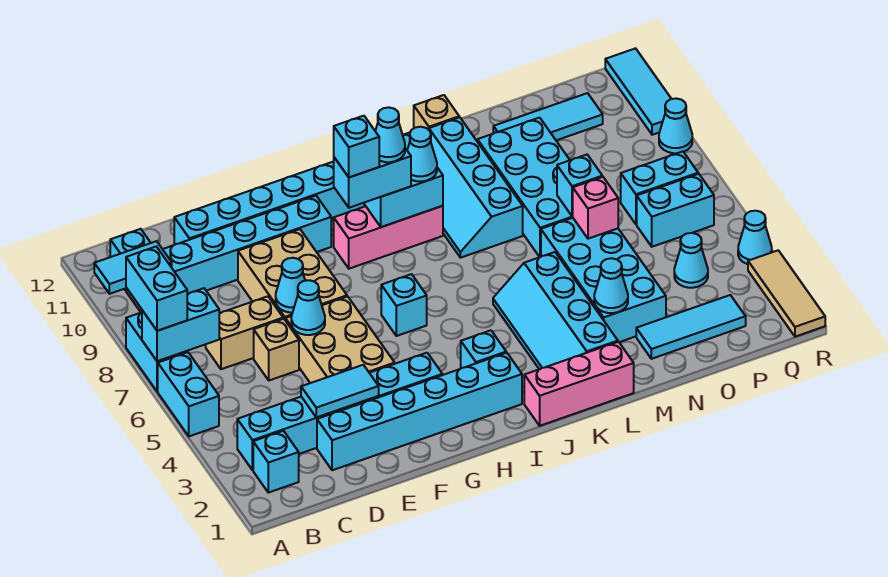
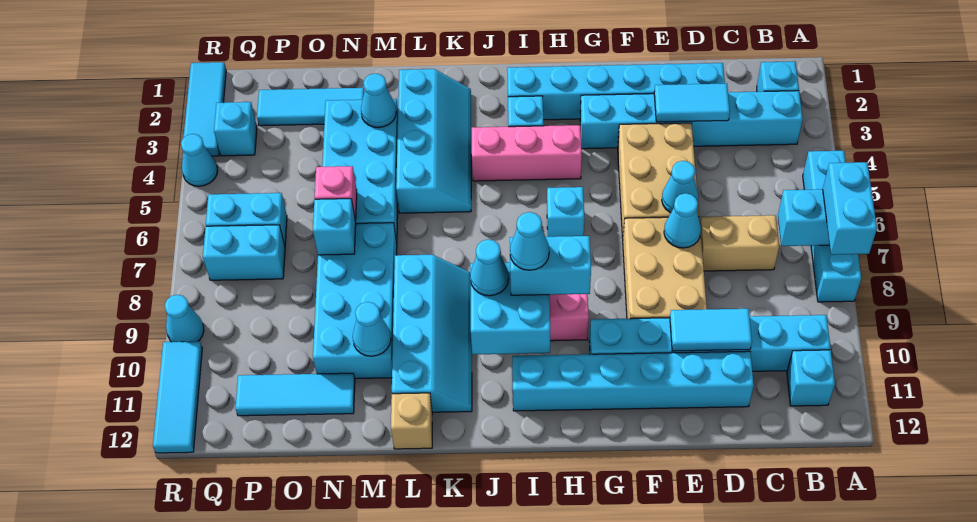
cyan 1x2 tile [94,241,172,294] -> cyan 1x2 tile moved to [670,309,752,351]
tan 1x1 brick [254,319,299,380] -> none
cyan 1x1 brick [334,116,379,177] -> cyan 1x1 brick moved to [214,102,257,156]
pink 1x3 brick [524,342,634,426] -> pink 1x3 brick moved to [472,125,582,181]
cyan 1x1 cone [674,233,708,288] -> cyan 1x1 cone moved to [353,302,391,356]
tan 1x3 tile [748,250,825,337] -> cyan 1x3 tile [183,62,226,156]

